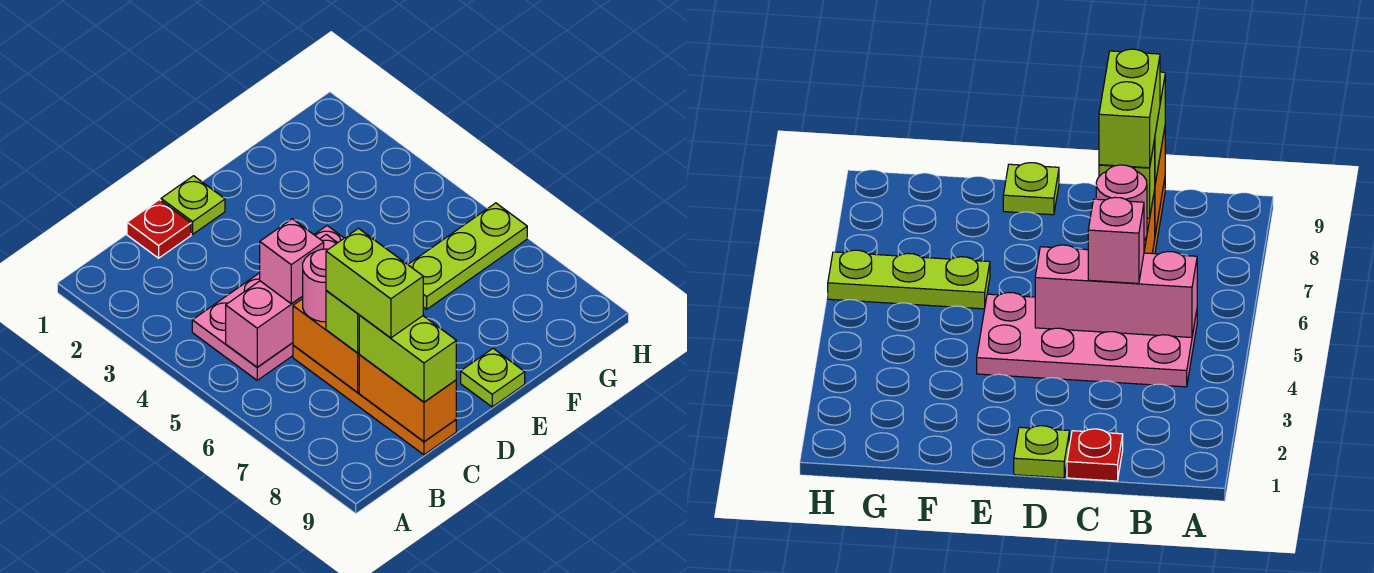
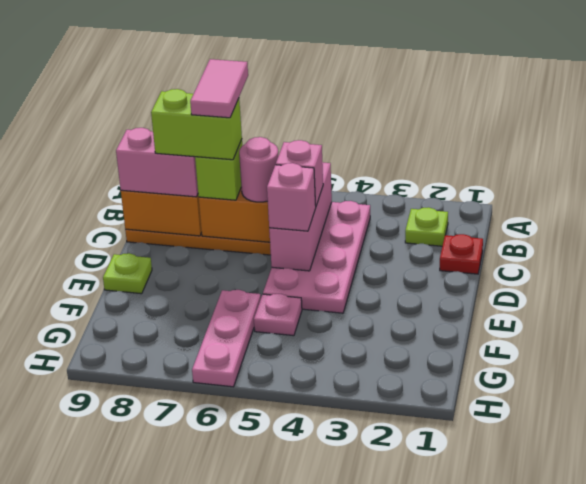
none -> pink 1x2 tile [190,59,248,118]
lime 1x2 brick [359,315,456,402] -> pink 1x2 brick [116,128,198,197]
lime 1x1 plate [161,176,225,234] -> lime 1x1 plate moved to [405,207,448,246]
none -> pink 1x1 brick [267,163,316,231]
none -> pink 1x1 plate [254,294,302,336]
lime 1x3 plate [408,203,527,309] -> pink 1x3 plate [192,290,261,387]

